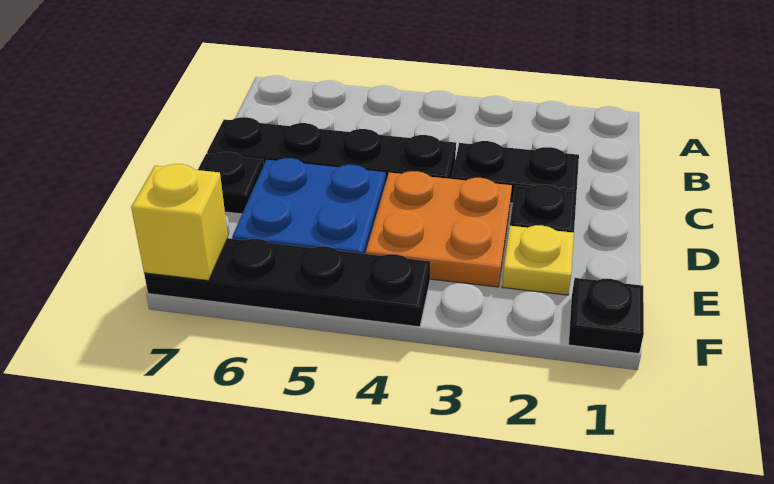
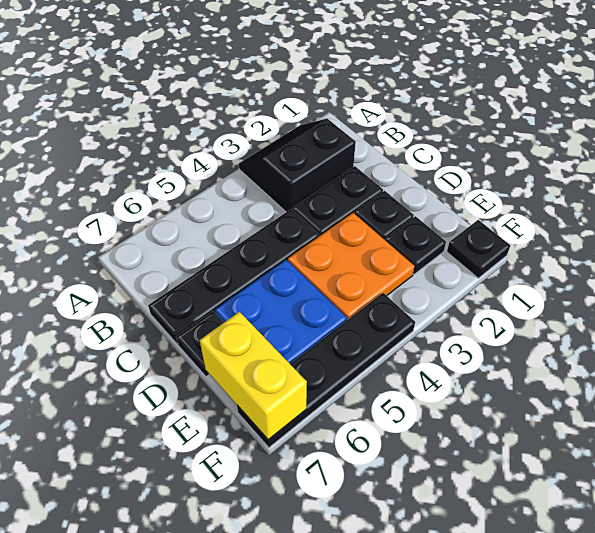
none -> black 2x2 slope [239,119,356,212]
yellow 1x1 plate [502,225,574,295] -> black 1x1 plate [385,216,446,274]
yellow 1x1 brick [131,164,228,281] -> yellow 1x2 brick [200,312,307,440]

